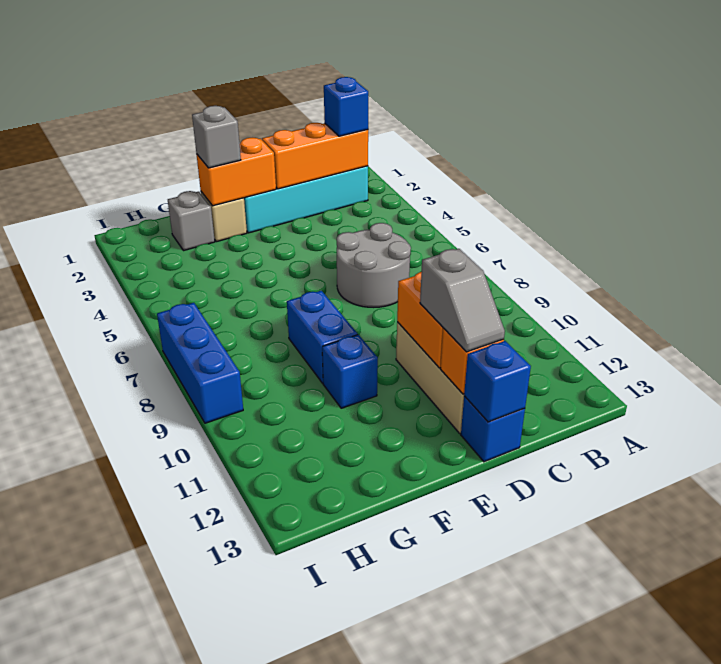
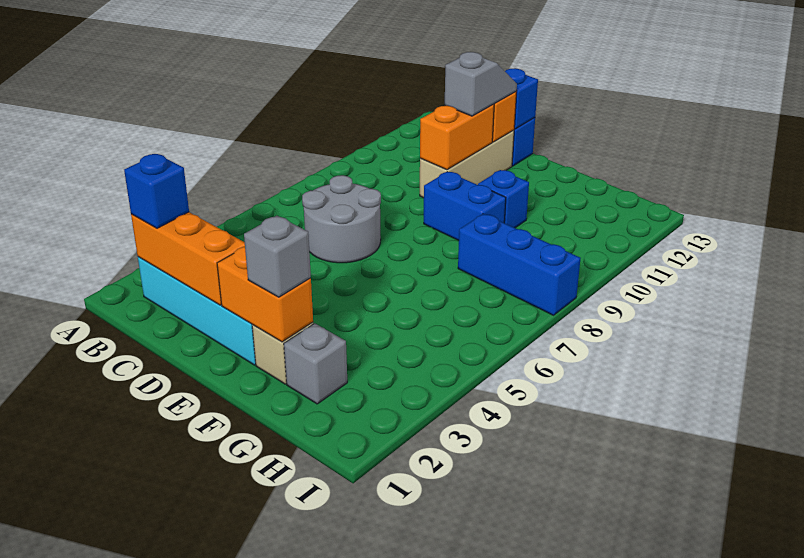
blue 1x2 brick [287,291,358,383] -> blue 1x2 brick turned to [424,172,506,241]
blue 1x3 brick [157,303,243,423] -> blue 1x3 brick turned to [458,214,581,315]

